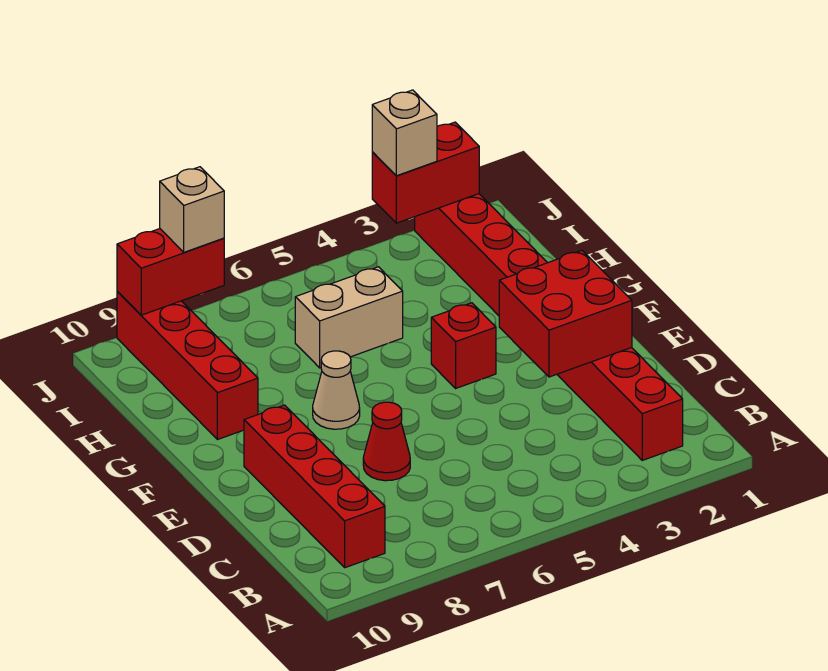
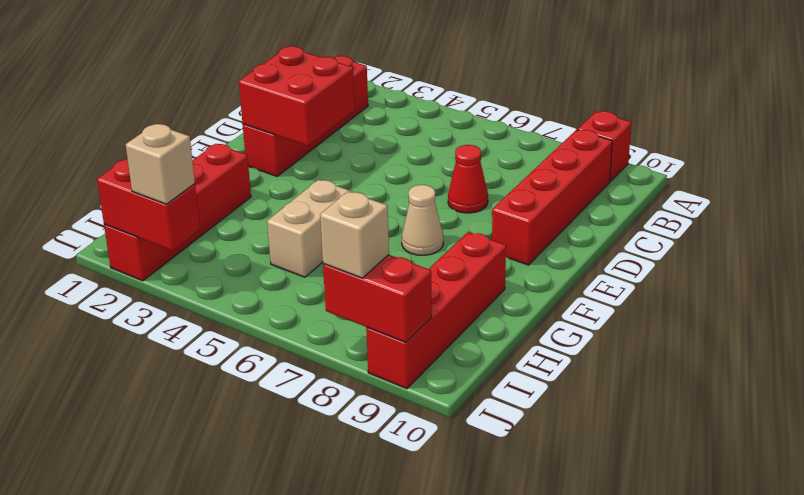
red 1x1 brick [431,303,496,388] -> red 1x1 brick moved to [577,111,631,182]
tan 1x2 brick [295,267,403,368] -> tan 1x2 brick turned to [267,180,352,277]

